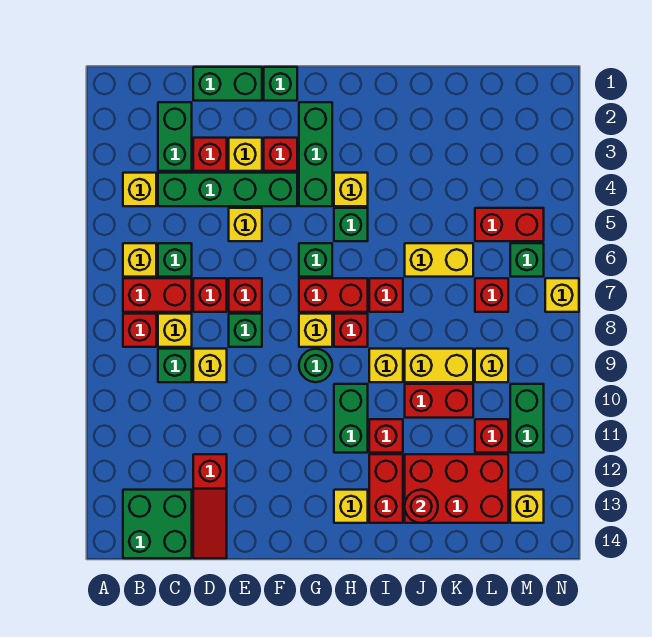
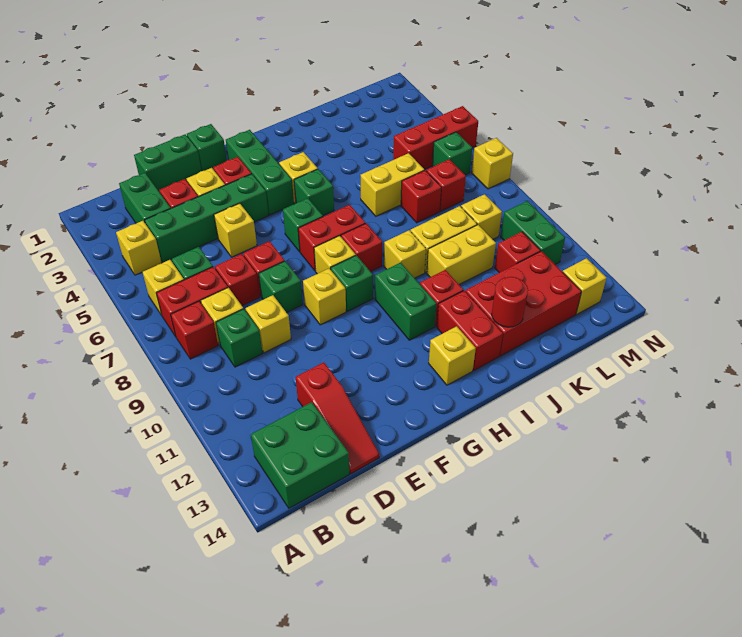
none -> yellow 1x1 brick [303,269,346,325]
green 1x1 round brick [299,349,332,382] -> green 1x1 brick [331,255,373,311]
red 1x1 brick [369,278,403,312] -> red 1x1 brick moved to [401,170,441,223]
red 1x2 brick [405,384,473,418] -> yellow 1x2 brick [427,225,496,285]
red 1x2 brick [475,208,544,241] -> red 1x3 brick [393,106,478,170]

